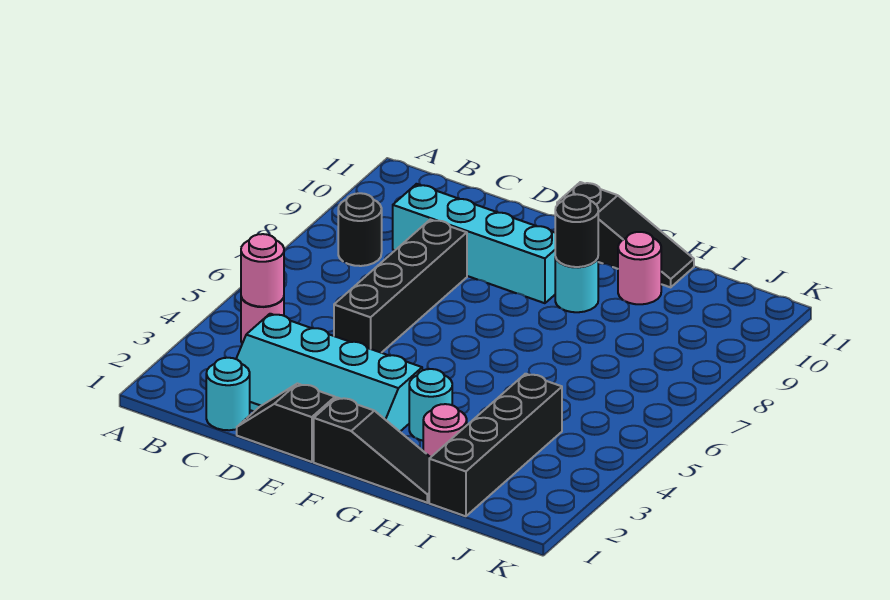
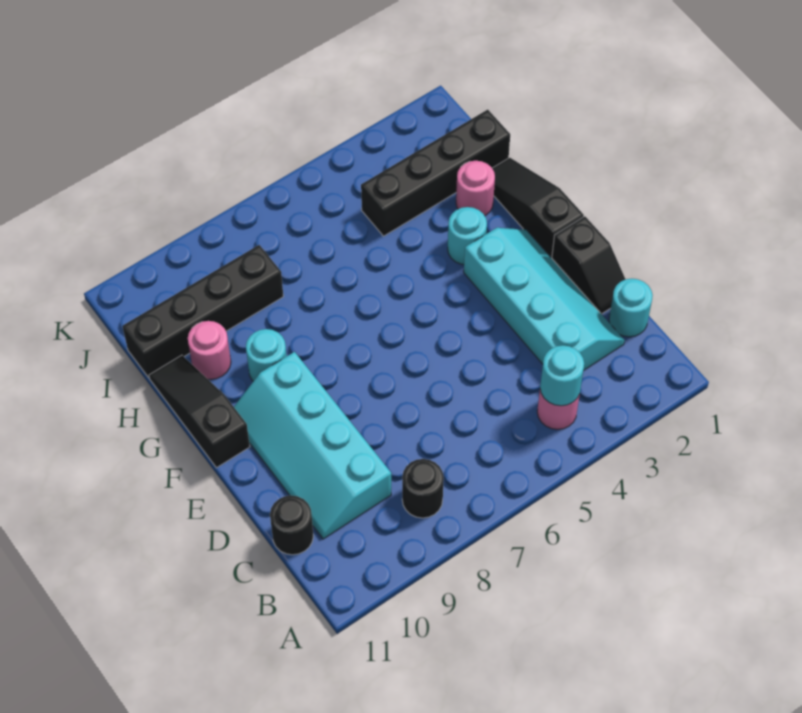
pink 1x1 round brick [241,234,284,307] -> cyan 1x1 round brick [540,345,584,406]
black 1x4 brick [334,220,467,353] -> black 1x4 brick moved to [122,245,283,378]
black 1x1 round brick [555,194,598,267] -> black 1x1 round brick moved to [270,495,313,555]

